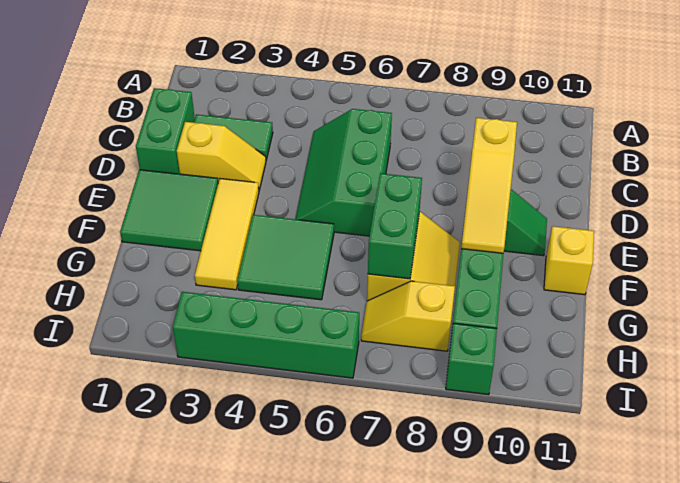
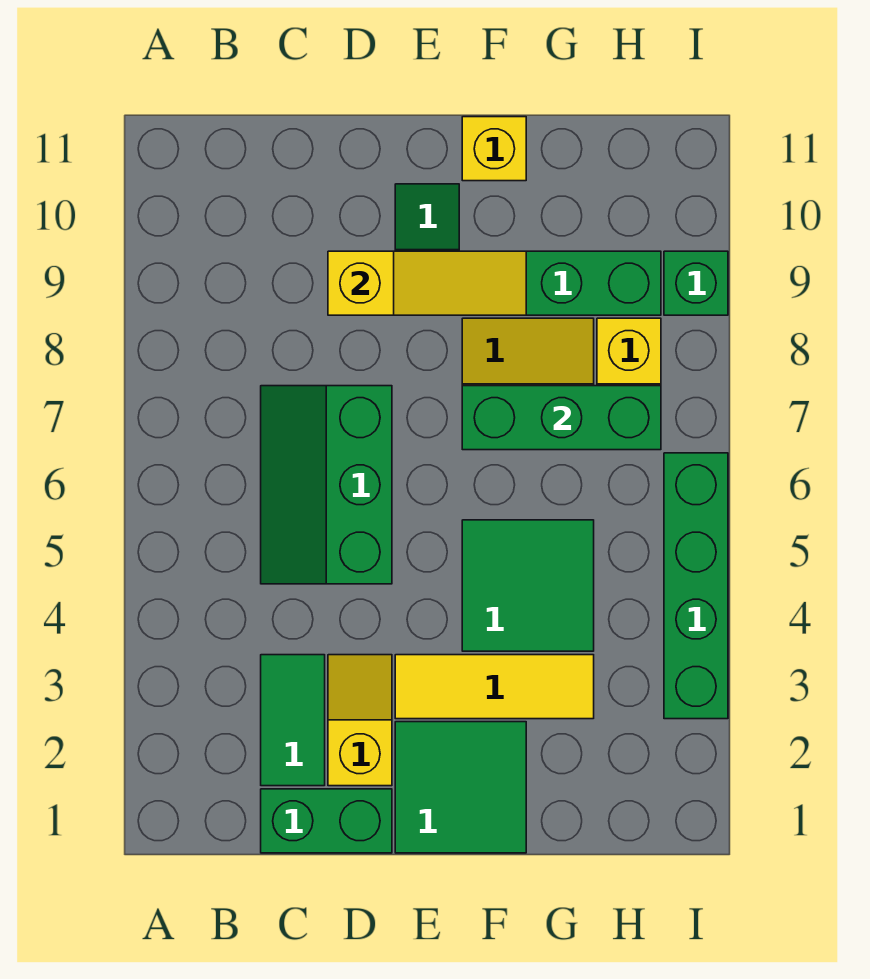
green 2x3 slope [295,109,392,236] -> green 2x3 slope turned to [261,386,392,584]
green 1x2 brick [368,173,422,279] -> green 1x3 brick [462,386,661,450]

